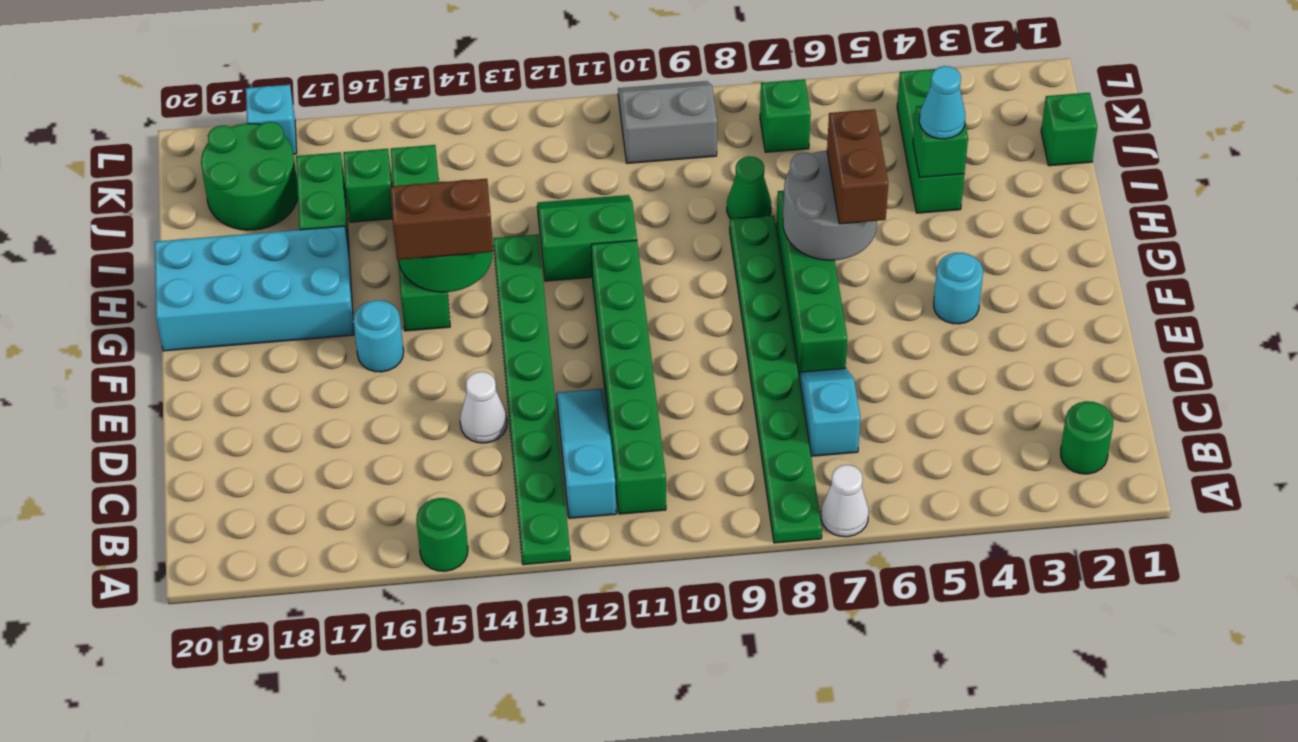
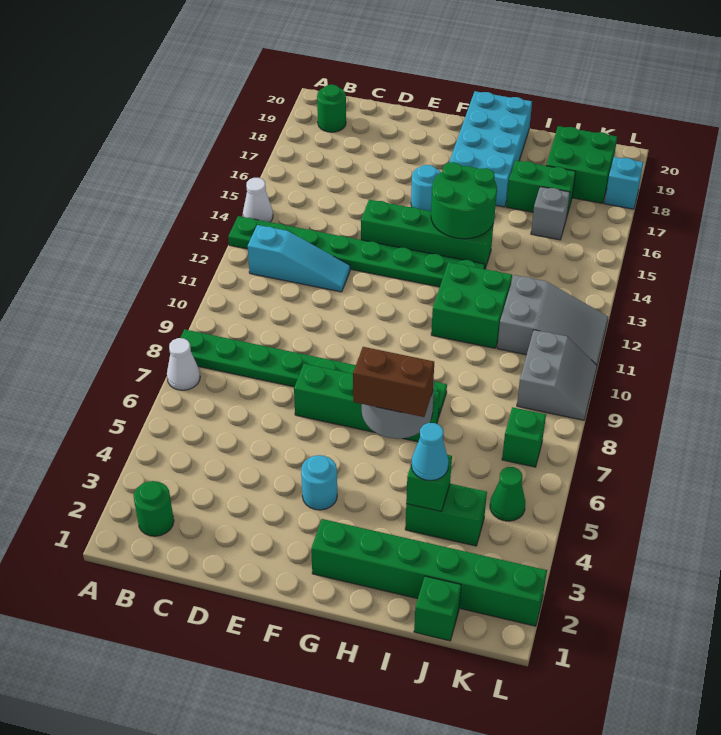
green 1x1 round brick [416,498,468,571] -> green 1x1 round brick moved to [317,85,346,132]
green 1x6 brick [591,240,666,514] -> green 1x6 brick moved to [311,519,547,626]
cyan 1x2 slope [799,368,860,456] -> none
white 1x1 cone [460,372,507,443] -> white 1x1 cone moved to [243,178,273,222]
brown 1x2 brick [390,179,493,260] -> none
green 1x4 brick [391,145,450,331] -> green 1x4 brick moved to [361,200,493,269]
green 2x2 slope [537,195,637,281] -> green 2x2 brick [431,262,512,348]
green 1x3 brick [897,69,964,213] -> green 1x2 brick [405,484,487,546]
green 1x1 cone [727,156,771,219] -> green 1x1 cone moved to [490,467,525,521]
none -> grey 2x3 slope [497,275,608,365]
green 1x1 brick [343,149,393,222] -> grey 1x1 brick [531,187,570,240]
green 2x2 round brick [201,122,298,230] -> green 2x2 brick [546,126,617,203]

